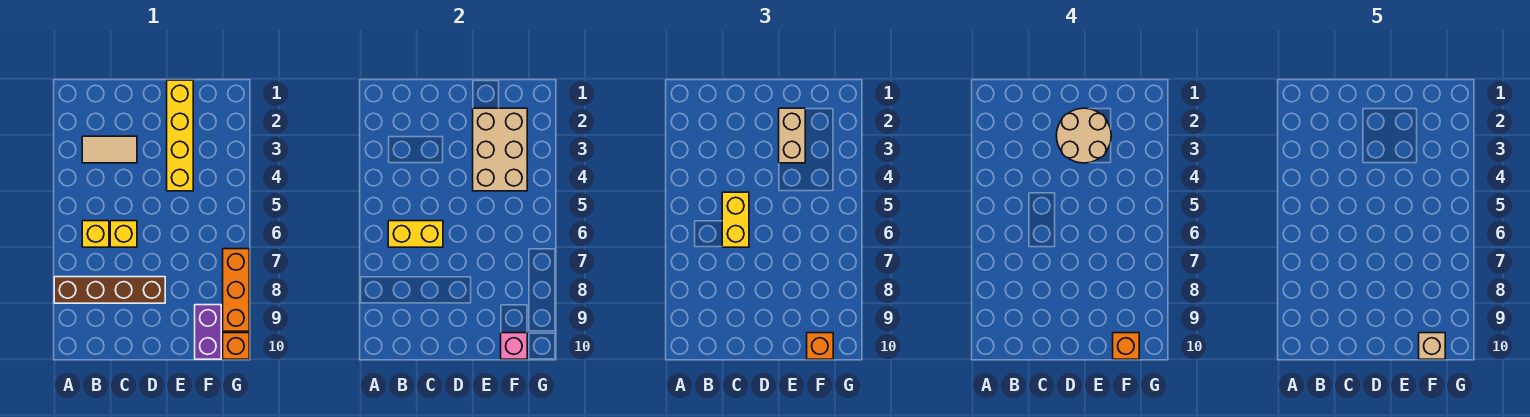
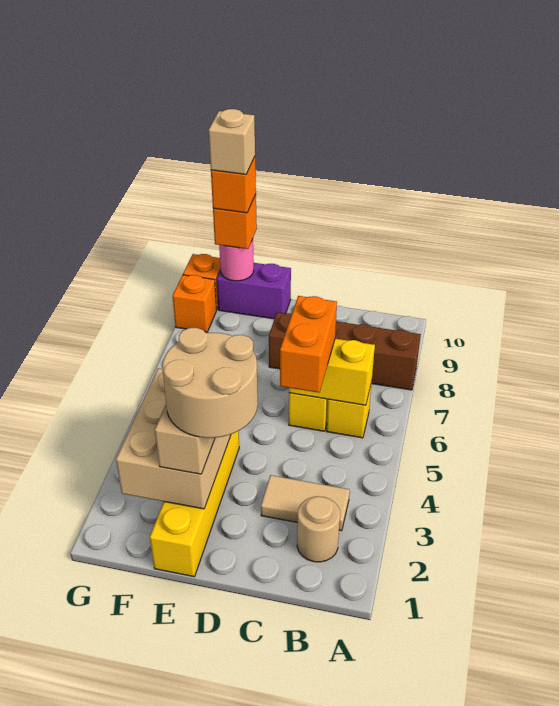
none -> tan 1x1 round brick [297,496,340,562]
yellow 1x2 brick [722,192,749,247] -> orange 1x2 brick [280,296,337,393]
purple 1x2 brick [195,305,221,359] -> purple 1x2 brick turned to [217,263,291,319]
pink 1x1 brick [501,333,527,359] -> pink 1x1 round brick [219,239,254,281]
orange 1x3 brick [223,249,249,331] -> orange 1x1 brick [173,275,216,332]

